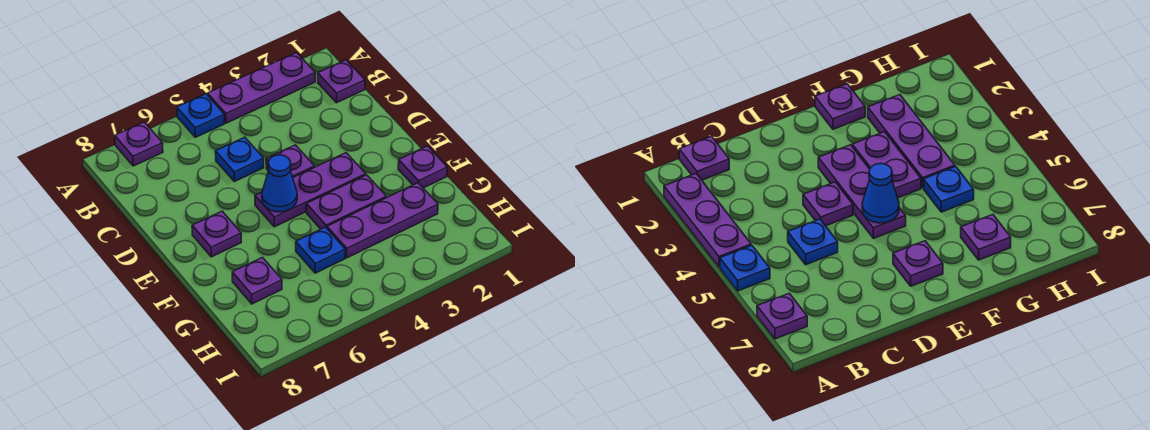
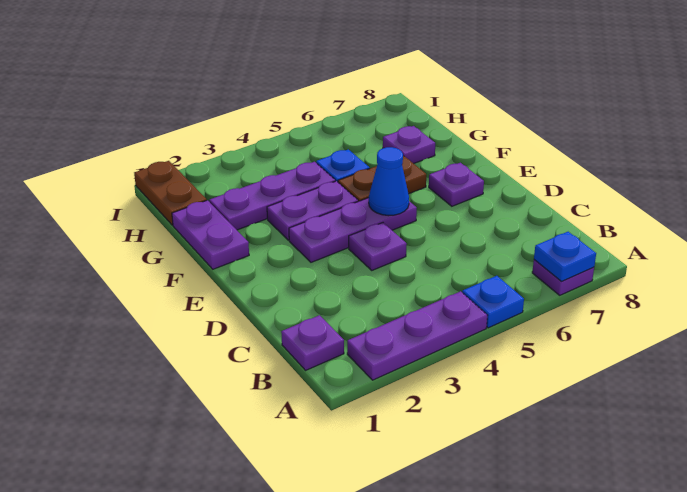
blue 1x1 plate [215,137,264,182] -> blue 1x1 plate moved to [534,232,596,281]
purple 1x1 plate [398,146,447,188] -> purple 1x2 plate [172,200,249,269]
none -> brown 1x2 plate [338,156,426,202]
none -> brown 1x2 plate [134,161,207,225]

